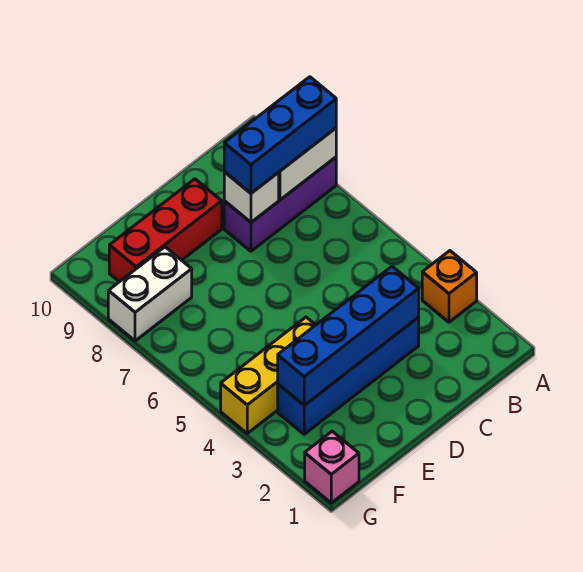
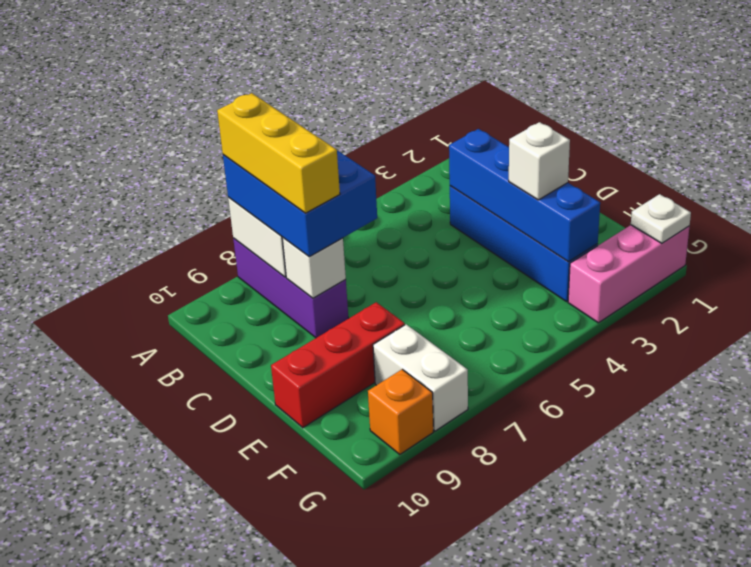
orange 1x1 brick [422,251,477,322] -> orange 1x1 brick moved to [368,369,433,454]
blue 1x3 brick [224,77,336,193] -> blue 2x3 brick [223,150,377,257]
red 1x3 brick [109,179,222,282] -> red 1x3 brick turned to [271,302,405,428]
none -> white 1x1 brick [509,122,570,200]
yellow 1x3 brick [221,317,315,433] -> yellow 1x3 brick moved to [217,93,340,213]
pink 1x1 brick [305,431,359,503] -> pink 1x3 brick [568,225,689,323]
none -> white 1x1 plate [631,194,691,243]

